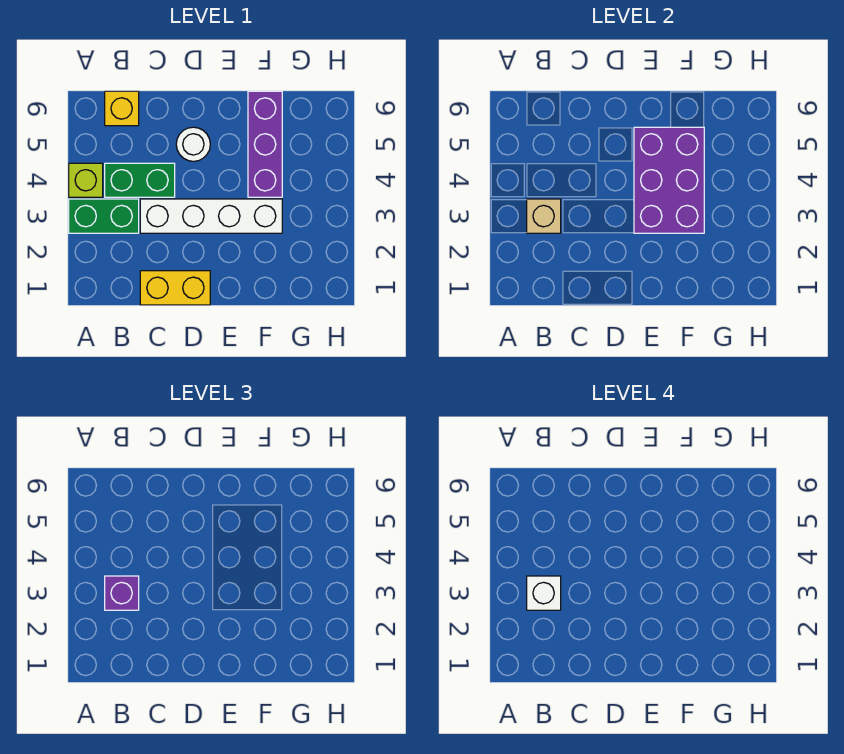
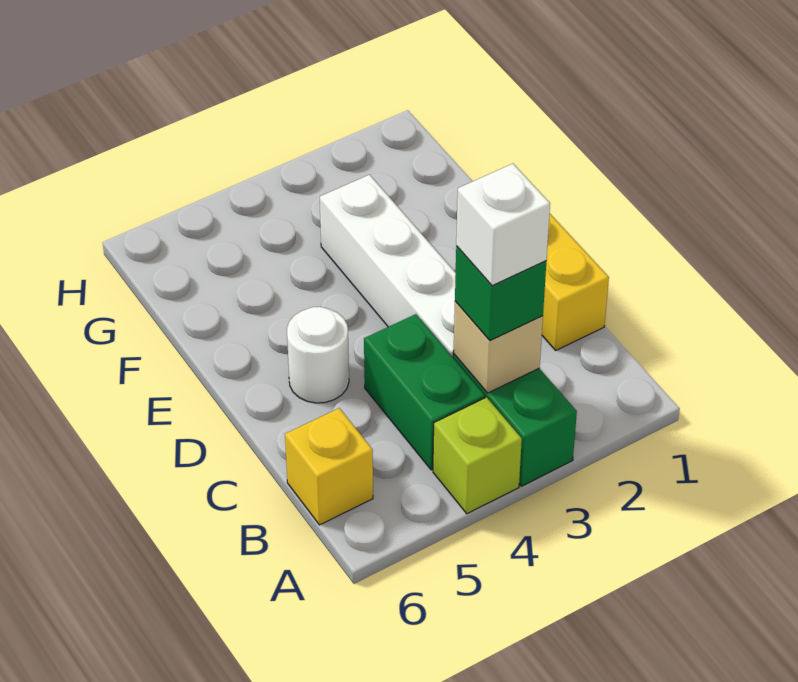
purple 1x1 brick [105,576,139,610] -> green 1x1 brick [455,246,546,341]
purple 2x3 brick [634,127,704,233] -> none
purple 1x3 brick [248,91,282,197] -> none

